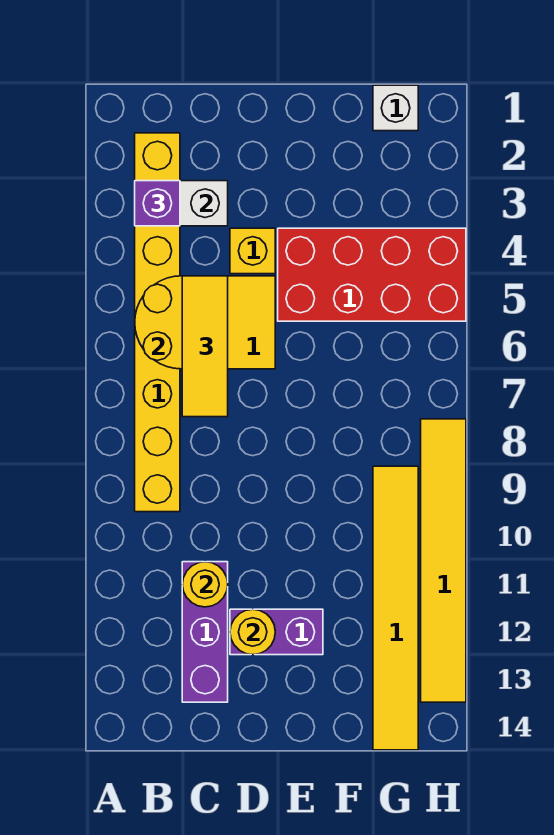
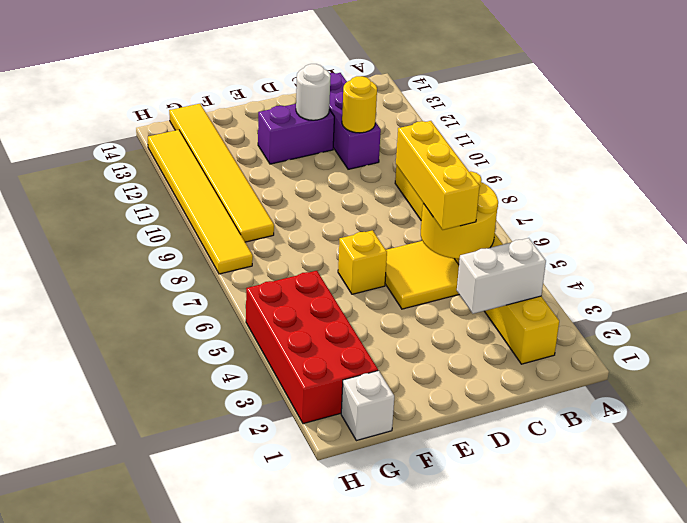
purple 1x1 brick [135,181,180,226] -> none
yellow 1x3 tile [182,276,228,417] -> yellow 1x3 brick [396,121,480,230]
yellow 1x1 brick [230,228,275,274] -> yellow 1x1 brick moved to [338,230,387,294]
yellow 1x1 round brick [230,609,275,655] -> white 1x1 round brick [296,64,330,120]
red 2x4 brick [278,228,466,321] -> red 2x4 brick turned to [246,271,378,424]

